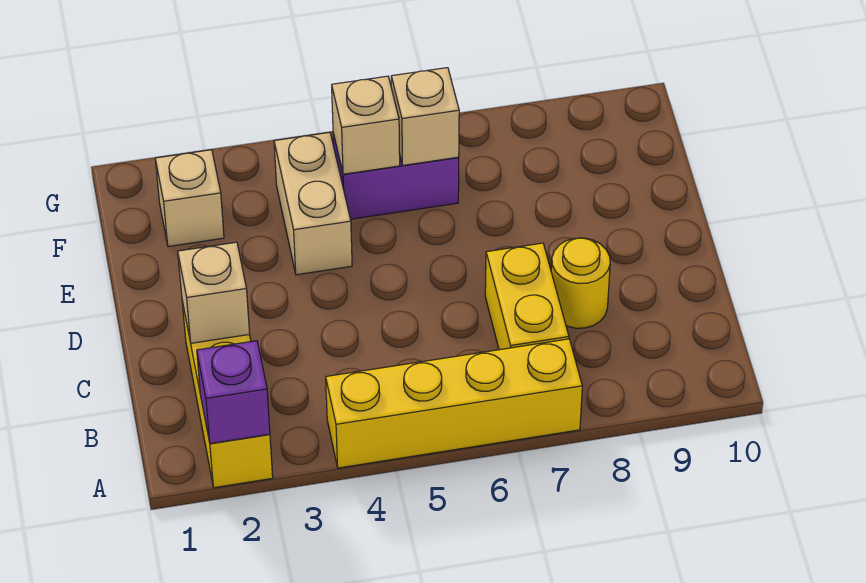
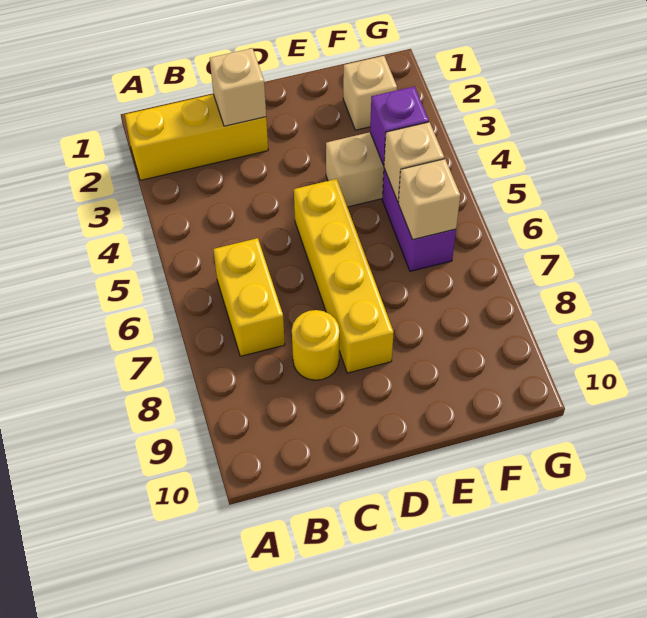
purple 1x1 brick [197,341,270,444] -> purple 1x1 brick moved to [370,87,429,165]
yellow 1x4 brick [326,339,582,468] -> yellow 1x4 brick moved to [294,179,394,373]
yellow 1x2 brick [485,243,569,350] -> yellow 1x2 brick turned to [213,238,285,356]

